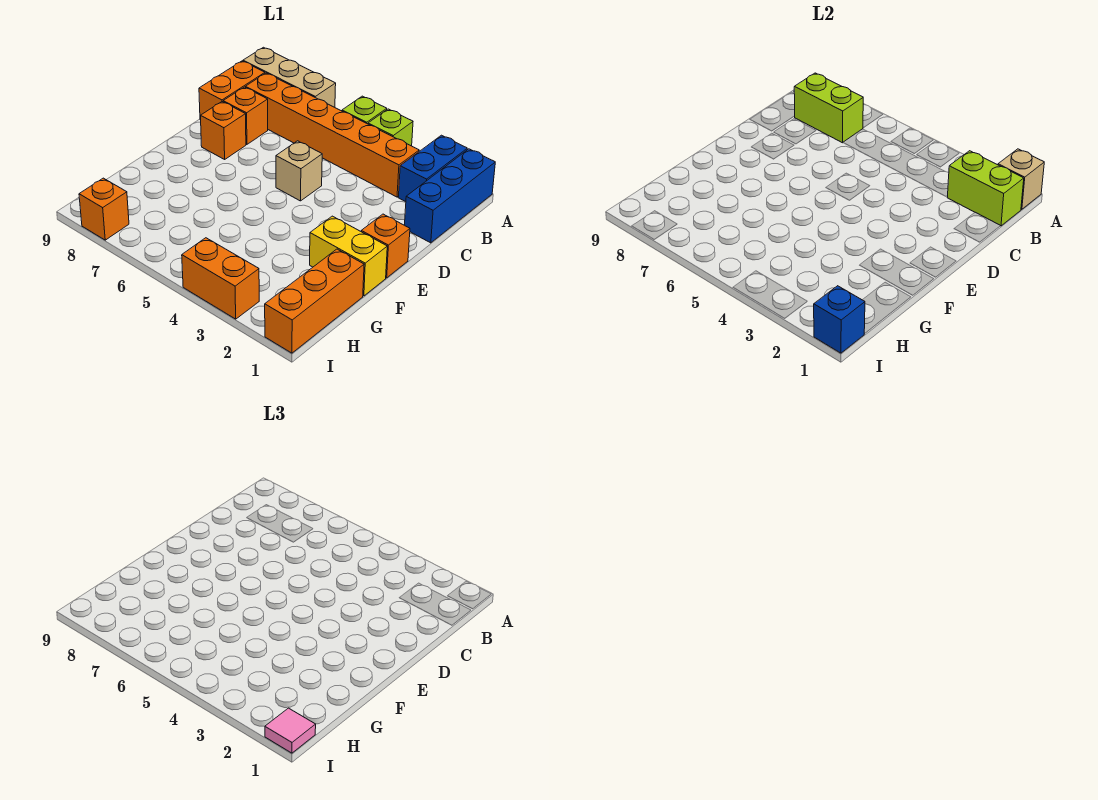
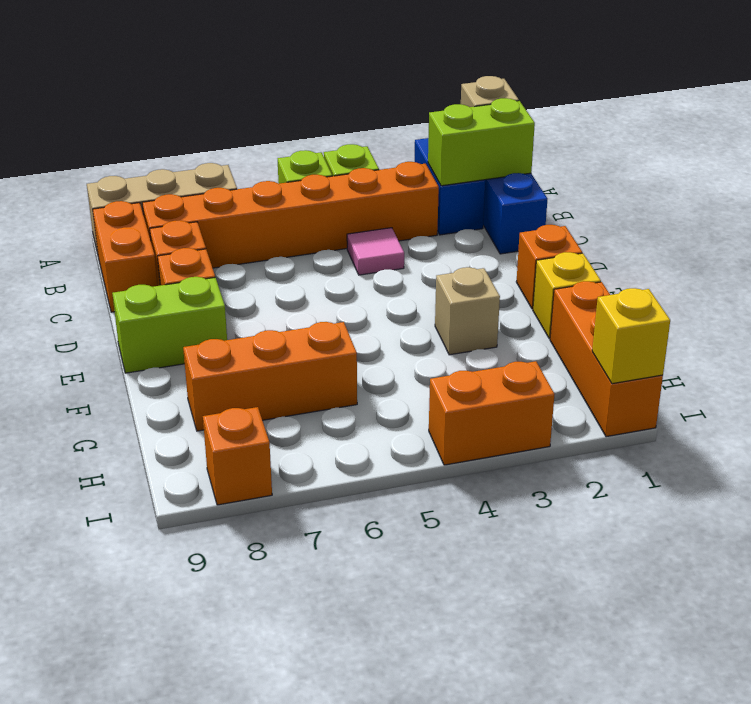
lime 1x2 brick [794,73,863,143] -> lime 1x2 brick moved to [112,277,227,373]
tan 1x1 brick [276,141,322,201] -> tan 1x1 brick moved to [435,267,500,355]
yellow 1x2 brick [310,216,387,296] -> yellow 1x1 brick [533,252,601,339]
none -> orange 1x3 brick [183,322,357,431]
blue 1x1 brick [814,286,865,353] -> yellow 1x1 brick [592,288,670,384]
pink 1x1 tile [265,708,316,753] -> pink 1x1 tile moved to [347,228,404,275]

